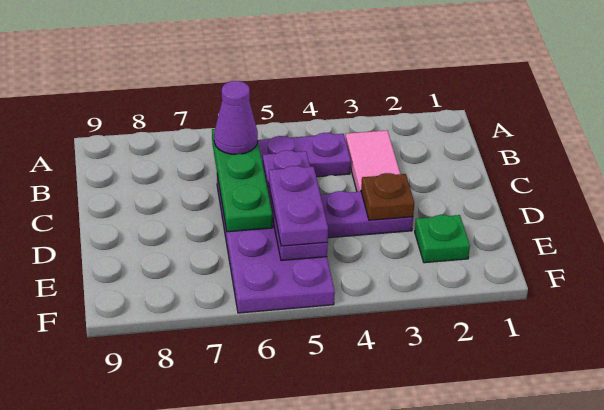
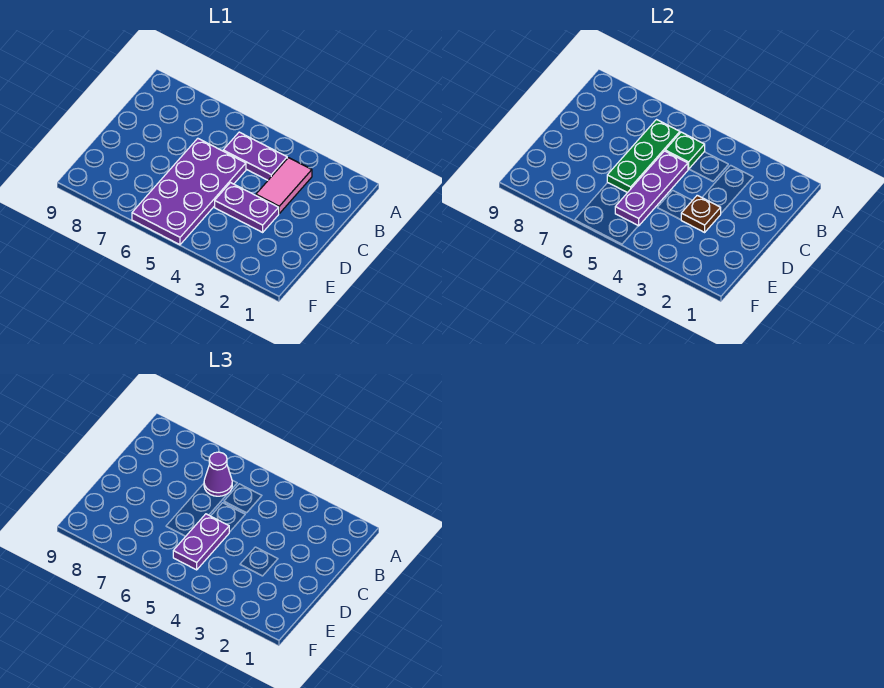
green 1x1 plate [415,215,470,263] -> green 1x1 plate moved to [665,132,705,169]

